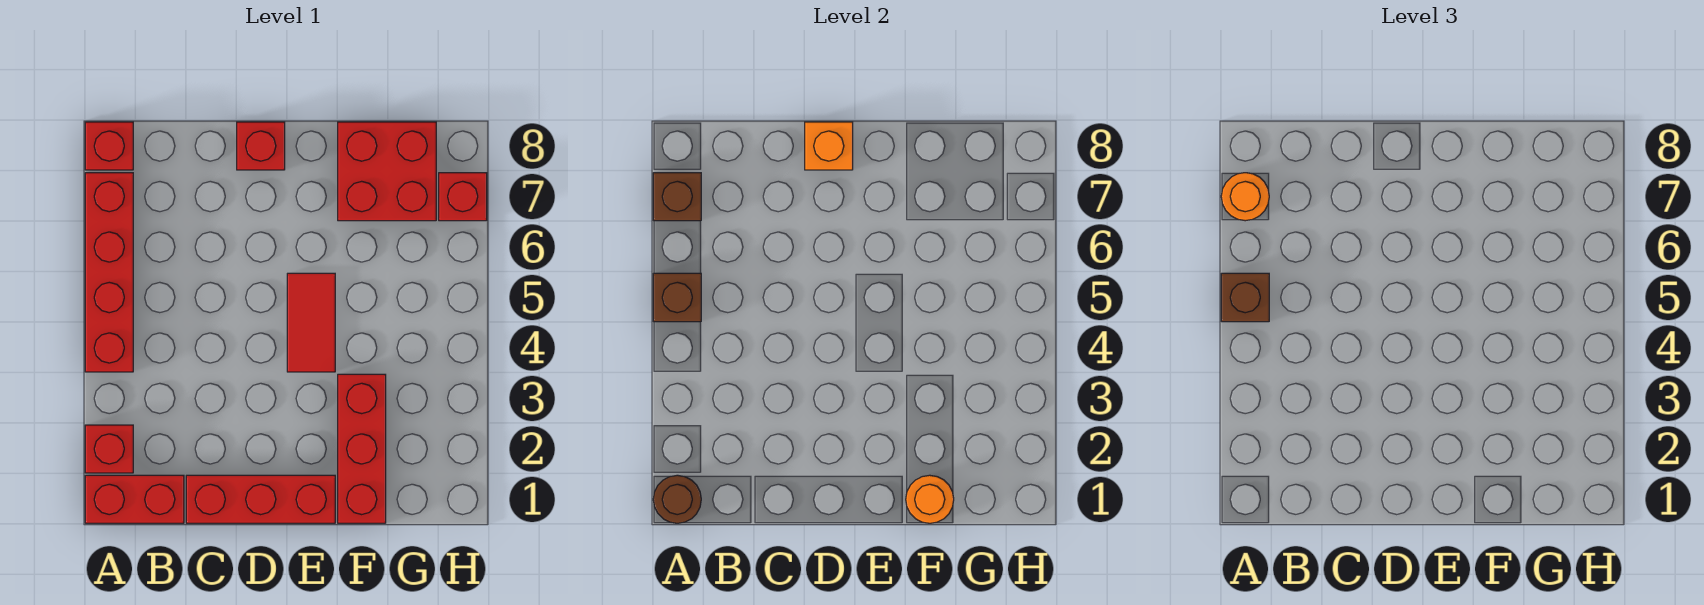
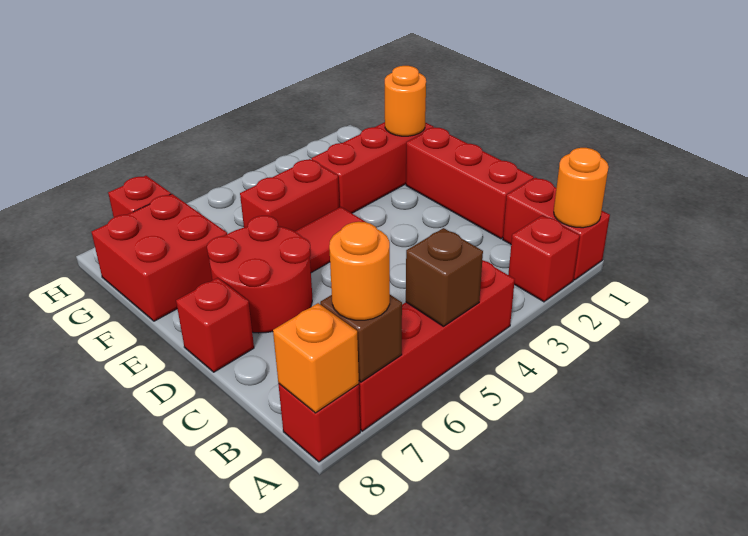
brown 1x1 round brick [653,475,701,523] -> orange 1x1 round brick [554,148,608,228]
brown 1x1 brick [1221,273,1269,322] -> none
none -> red 2x2 round brick [207,216,312,333]
orange 1x1 brick [805,122,853,170] -> orange 1x1 brick moved to [273,303,359,413]
none -> red 1x2 brick [240,159,339,232]

